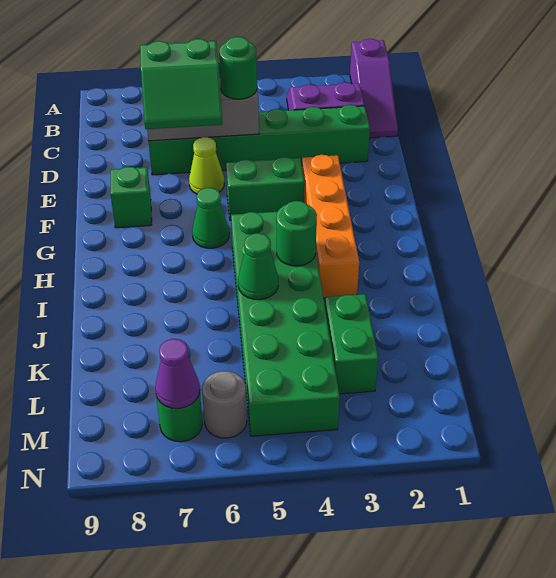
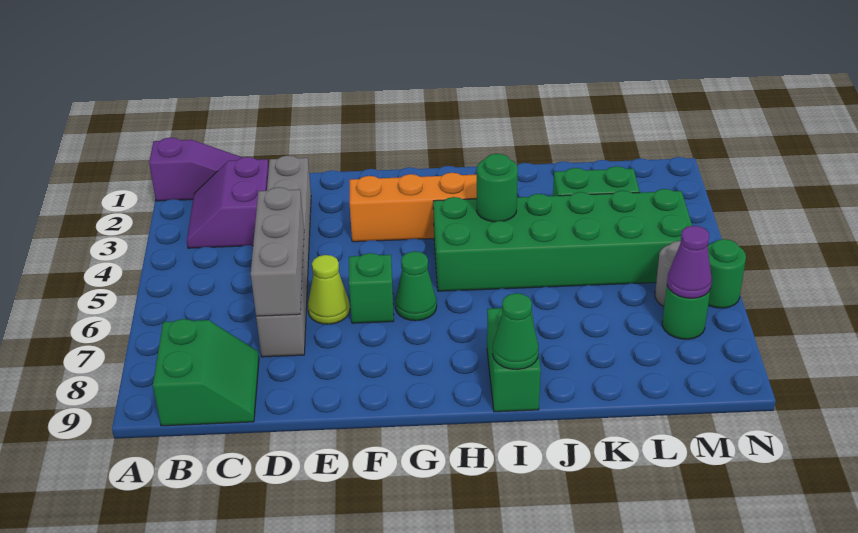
green 1x6 brick [149,105,370,175] -> grey 1x6 brick [256,155,311,357]
green 1x1 round brick [219,37,257,99] -> green 1x1 round brick moved to [708,239,746,308]
green 2x2 slope [140,39,222,129] -> green 2x2 slope moved to [153,319,259,426]
green 1x2 brick [226,157,304,220] -> green 1x2 brick moved to [487,308,541,412]
green 1x1 brick [110,167,152,228] -> green 1x1 brick moved to [349,253,394,323]
green 1x1 cone [238,233,278,300] -> green 1x1 cone moved to [493,293,539,369]

